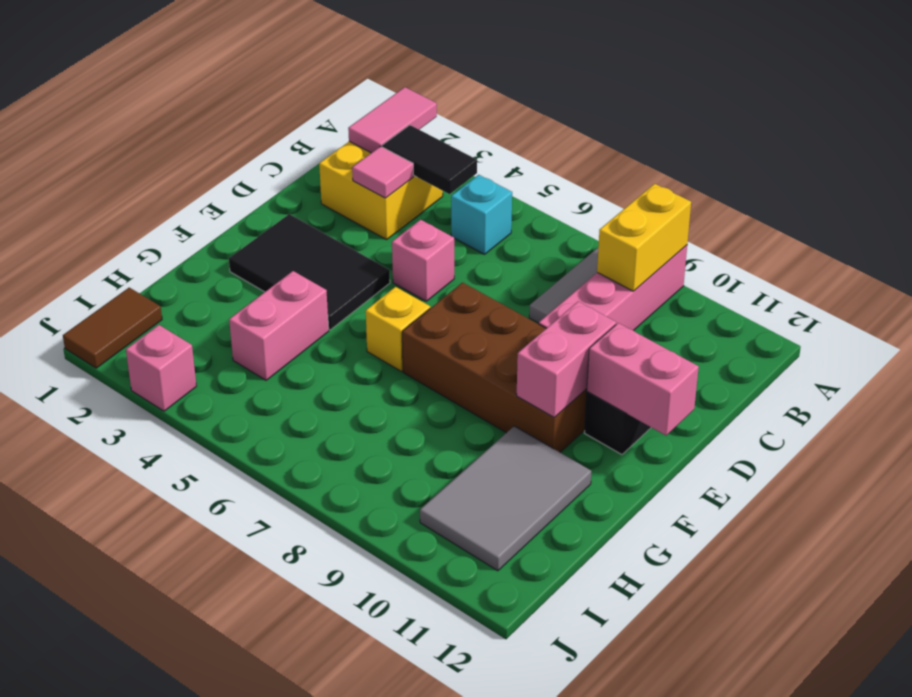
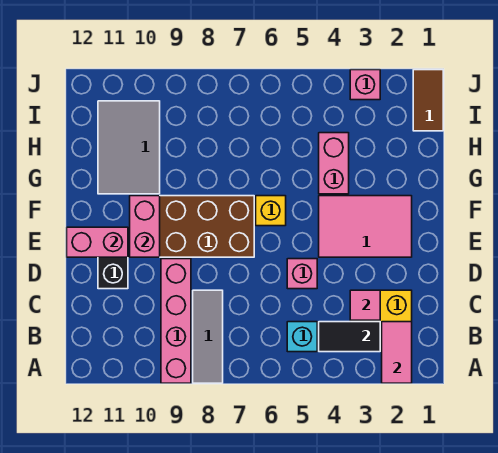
yellow 1x2 brick [597,184,691,291] -> none
black 2x3 tile [229,214,390,330] -> pink 2x3 tile [319,196,412,257]

